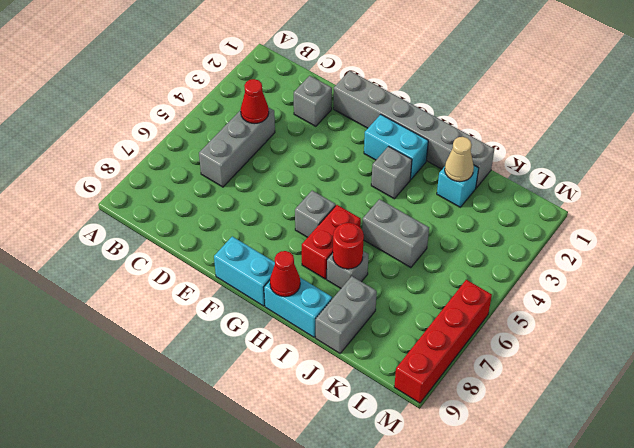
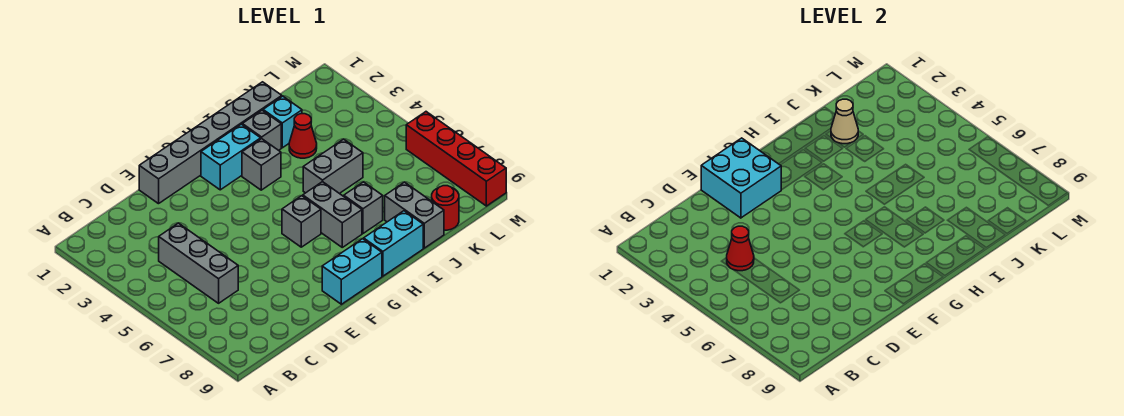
grey 1x1 brick [294,76,332,126] -> grey 1x1 brick moved to [242,110,281,150]
none -> cyan 2x2 brick [701,138,781,218]
red 1x2 brick [302,205,361,279] -> grey 1x2 brick [303,182,362,247]
red 1x1 cone [270,251,300,297] -> red 1x1 cone moved to [289,114,317,158]
red 1x1 round brick [333,223,364,269] -> red 1x1 round brick moved to [432,186,459,230]

